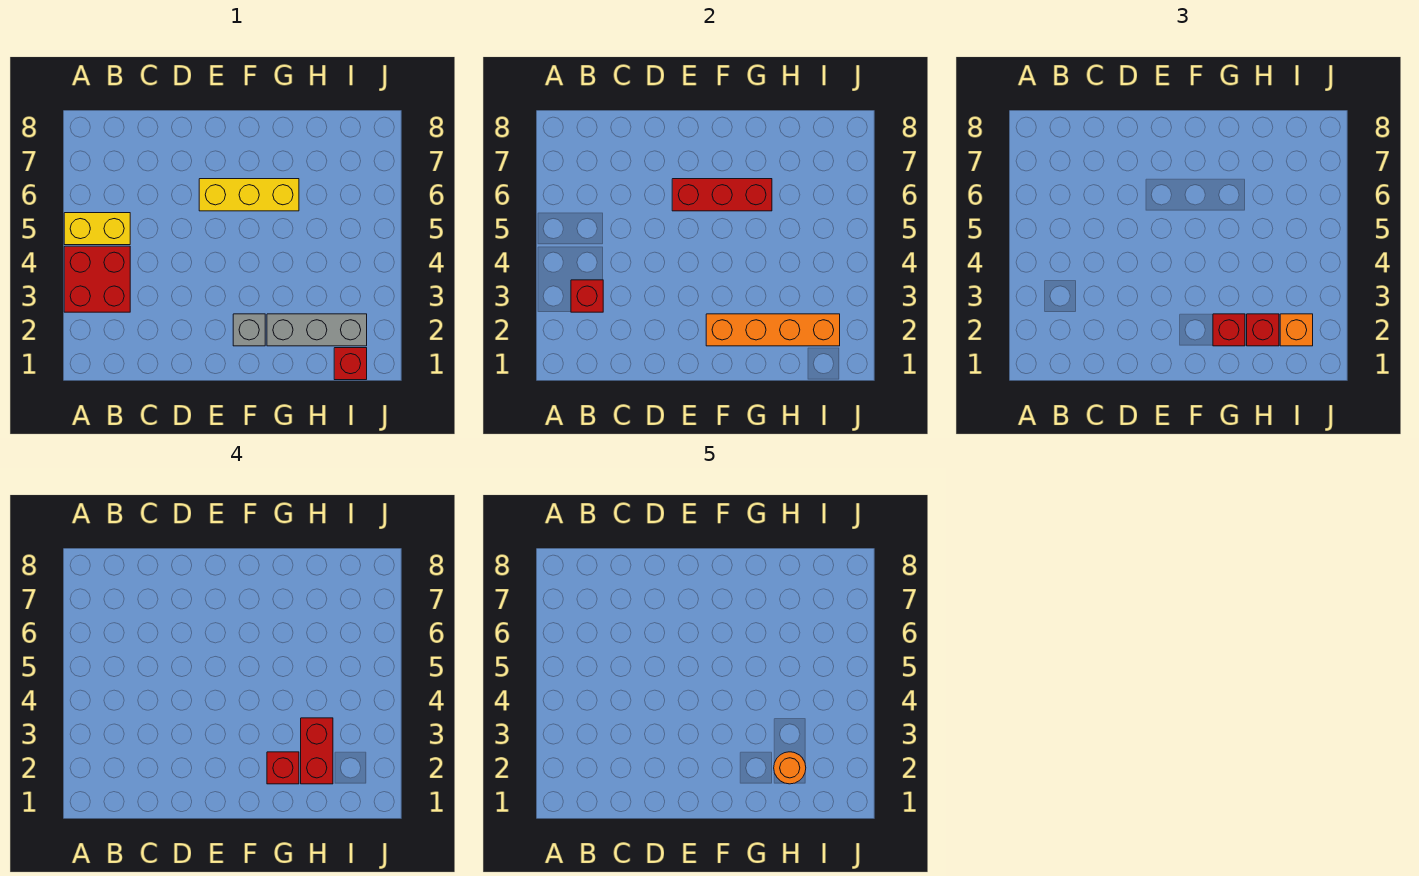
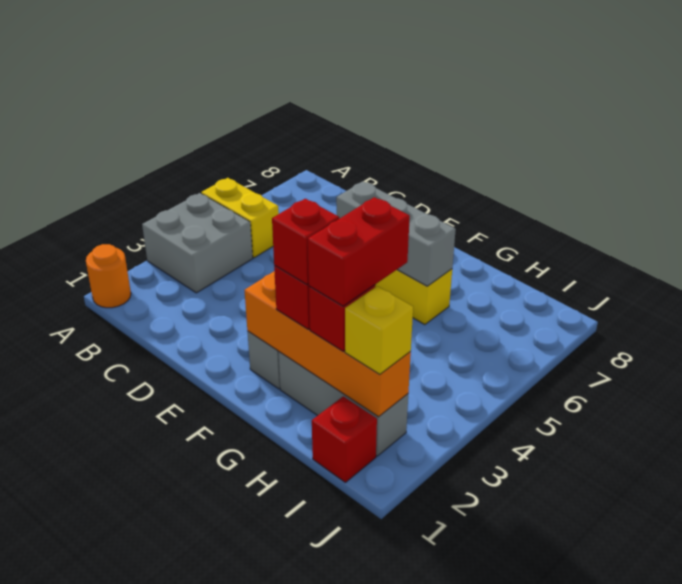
red 2x2 brick [64,246,130,312] -> grey 2x2 brick [142,193,253,293]
red 1x1 brick [571,280,603,312] -> none
red 1x3 brick [672,179,772,211] -> grey 1x3 brick [336,181,456,286]
orange 1x1 round brick [774,752,806,784] -> orange 1x1 round brick moved to [86,244,131,308]
orange 1x1 brick [1280,314,1313,346] -> yellow 1x1 brick [345,286,413,374]

